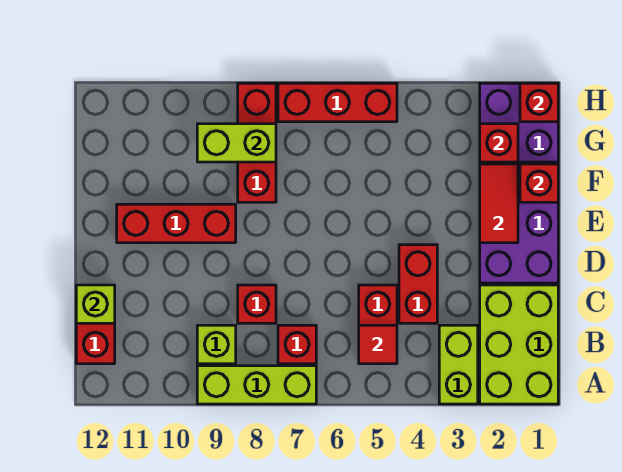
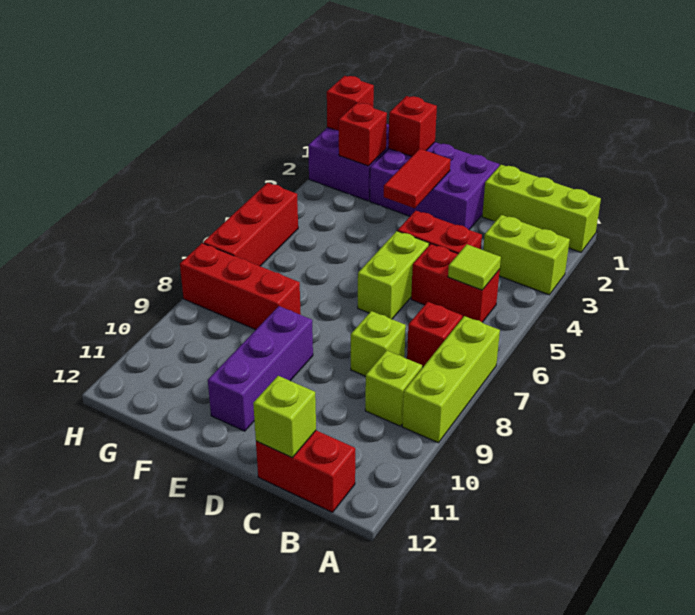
lime 2x3 brick [480,285,558,404] -> lime 1x3 brick [482,165,601,252]
red 1x1 tile [359,325,397,364] -> lime 1x1 tile [448,244,501,290]
red 1x1 brick [238,285,276,323] -> lime 1x1 brick [351,311,406,376]
red 1x2 tile [480,164,518,243] -> red 1x2 tile turned to [384,149,451,208]
red 1x3 brick [117,204,236,243] -> purple 1x3 brick [208,306,313,431]
lime 1x2 brick [197,124,276,162] -> lime 1x2 brick moved to [358,231,429,319]

